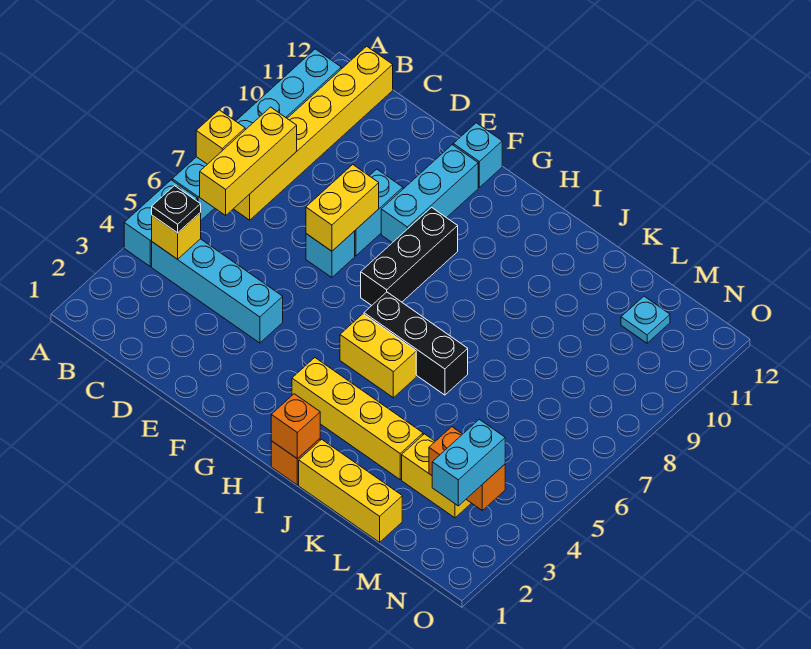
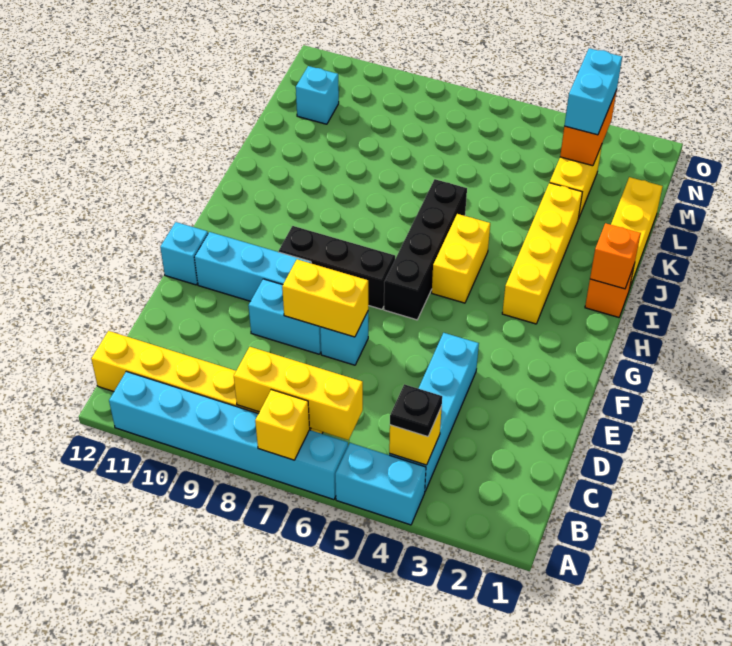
black 1x3 brick [364,292,468,395] -> black 1x4 brick [384,179,467,320]
cyan 1x1 plate [621,296,670,343] -> cyan 1x1 brick [296,66,339,124]
cyan 1x2 brick [432,419,505,506] -> cyan 1x2 brick turned to [564,48,622,135]

